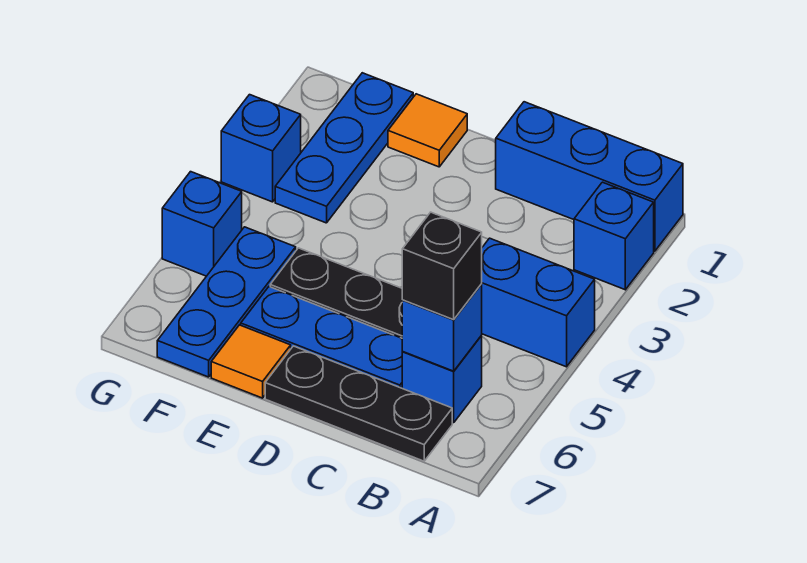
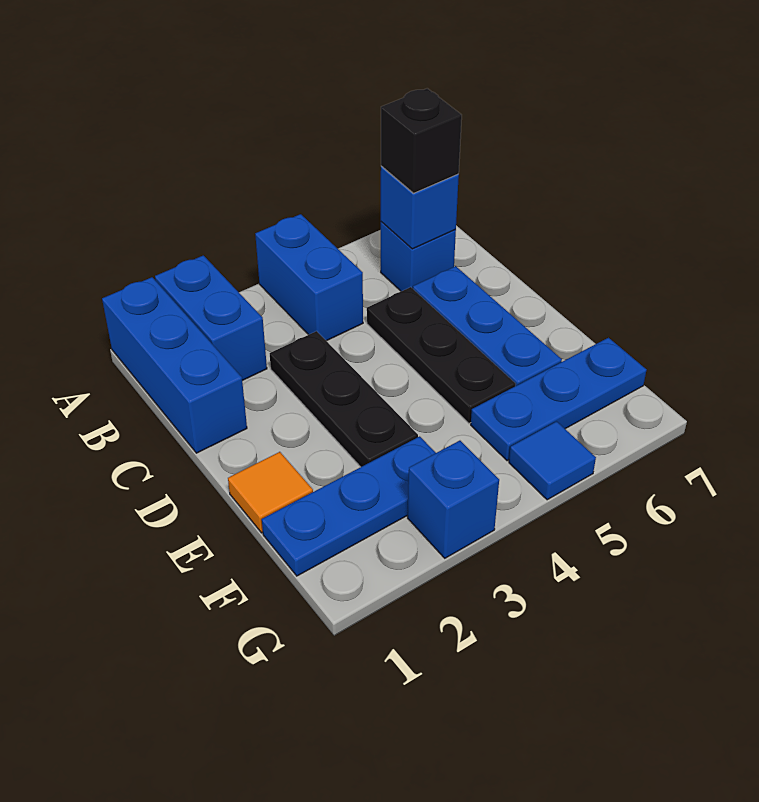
blue 1x1 brick [574,182,654,290] -> blue 1x2 brick [155,255,267,381]
black 1x3 plate [265,346,452,461] -> black 1x3 plate moved to [270,331,418,467]
orange 1x1 tile [211,325,291,398] -> none
blue 1x1 brick [162,172,242,276] -> blue 1x1 tile [509,421,596,500]

